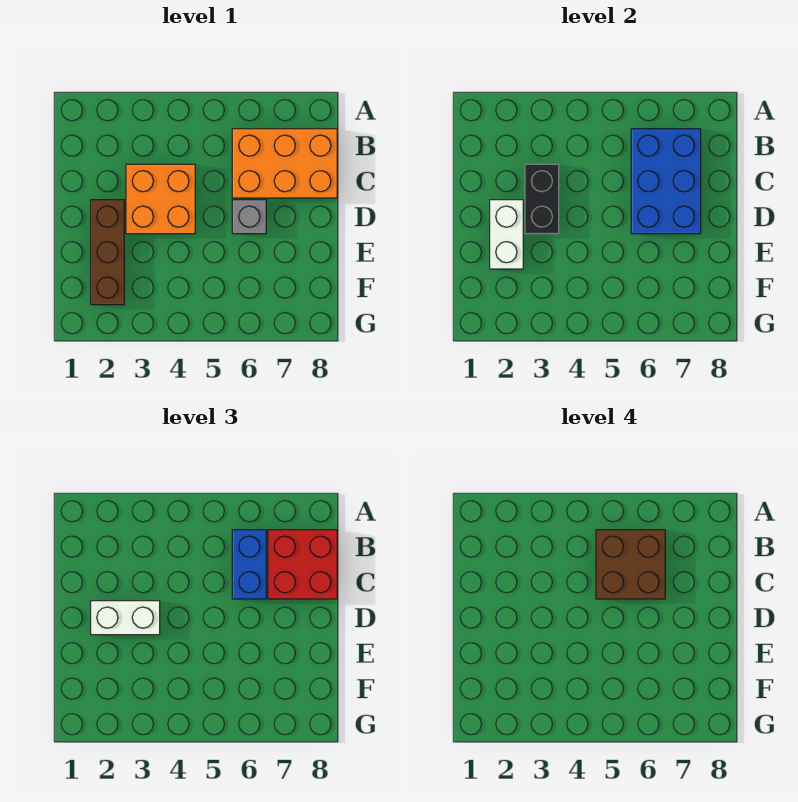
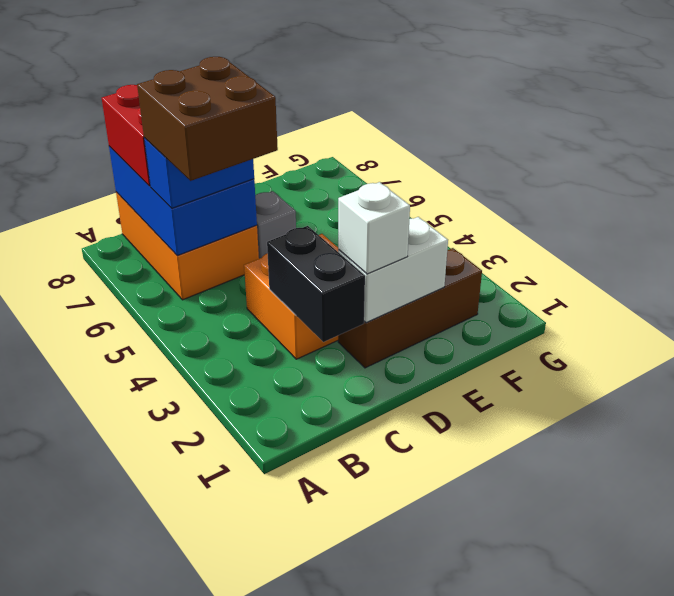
blue 2x3 brick [631,129,701,234] -> blue 2x3 brick turned to [109,146,257,256]
black 1x2 brick [525,164,559,234] -> black 1x2 brick turned to [267,226,365,342]
white 1x2 brick [91,601,160,635] -> white 1x1 brick [338,182,410,274]

